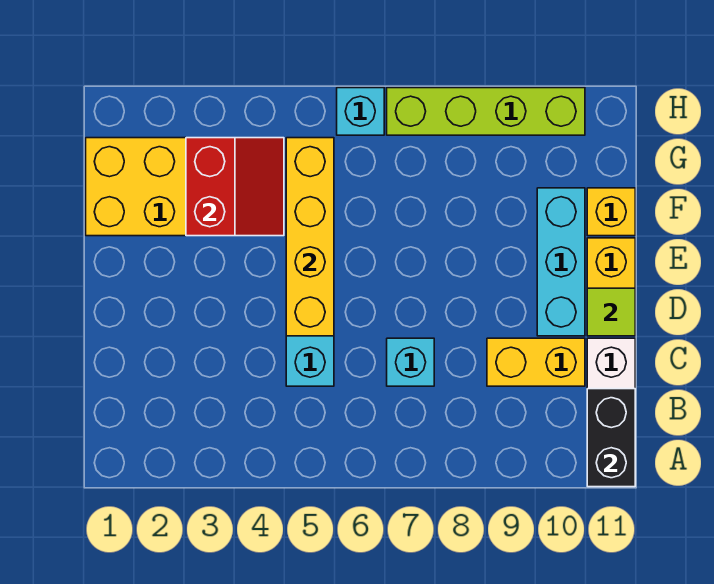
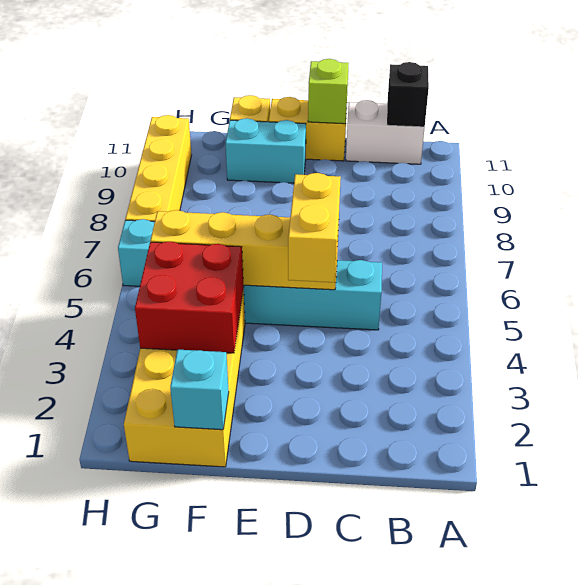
black 1x2 brick [587,389,635,487] -> black 1x1 brick [387,62,429,127]
cyan 1x1 brick [387,338,434,386] -> cyan 1x1 brick moved to [170,350,229,430]
yellow 1x2 brick [487,338,585,386] -> yellow 1x2 brick moved to [288,173,341,282]
cyan 1x3 brick [537,188,585,336] -> cyan 1x2 brick [226,118,306,183]
lime 1x1 tile [587,288,635,336] -> lime 1x1 brick [308,59,349,124]
red 2x2 slope [186,138,284,236] -> red 2x2 brick [135,241,244,353]
lime 1x4 brick [387,88,585,135] -> yellow 1x4 brick [125,115,191,222]

